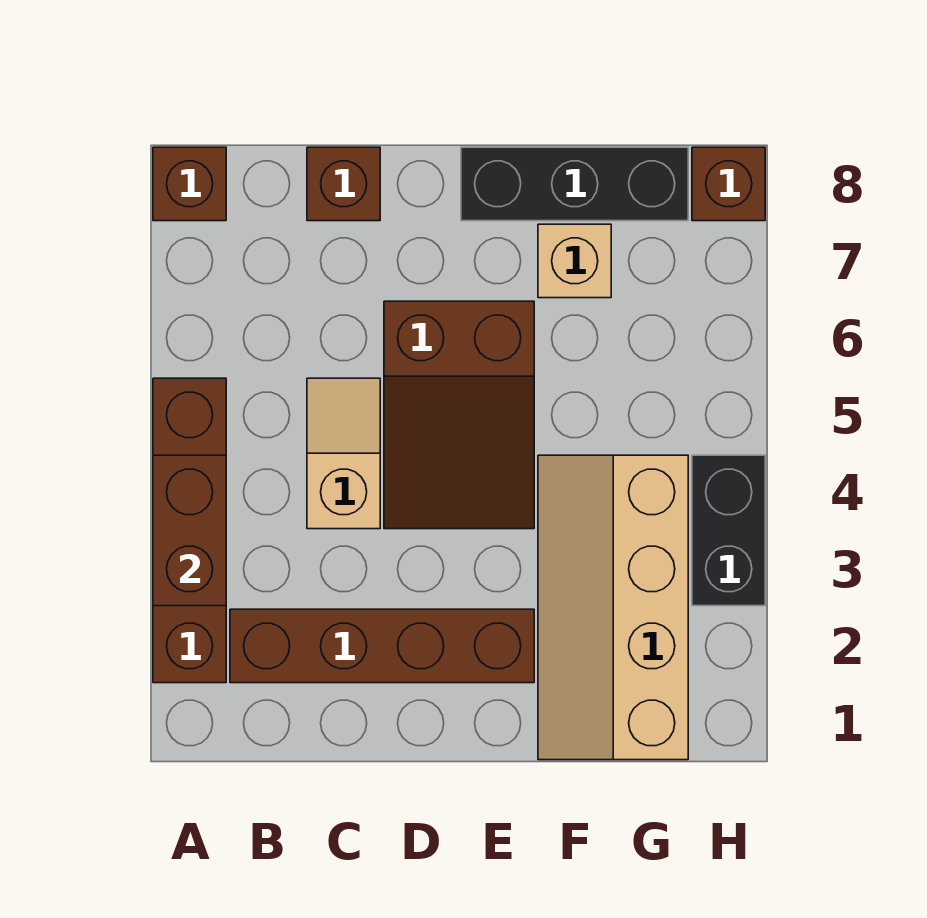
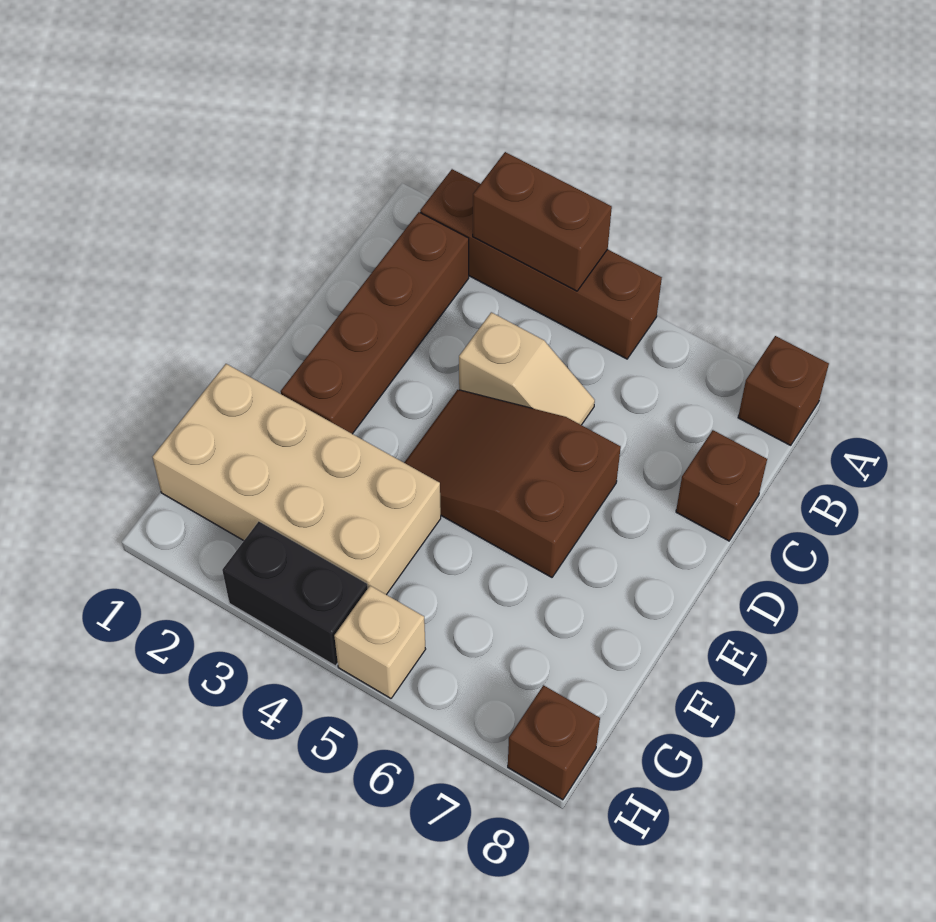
black 1x3 brick [461,147,688,221] -> none
tan 2x4 slope [538,455,688,760] -> tan 2x4 brick [152,364,441,595]
tan 1x1 brick [538,224,611,298] -> tan 1x1 brick moved to [334,586,426,698]

